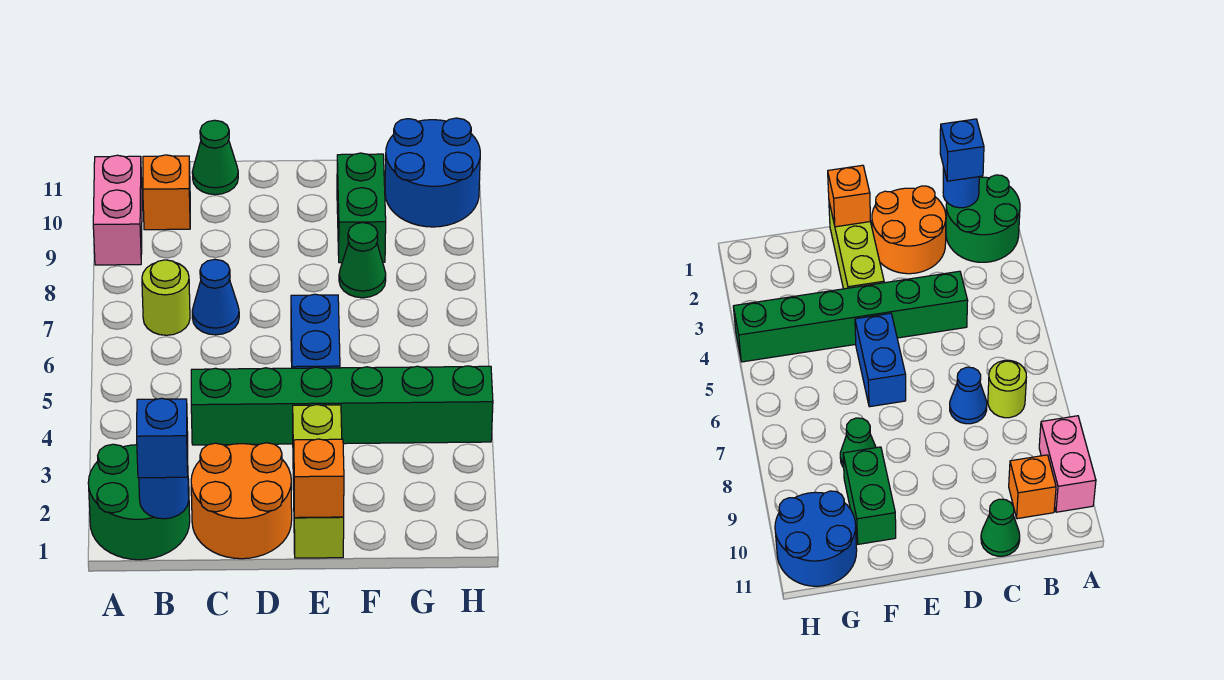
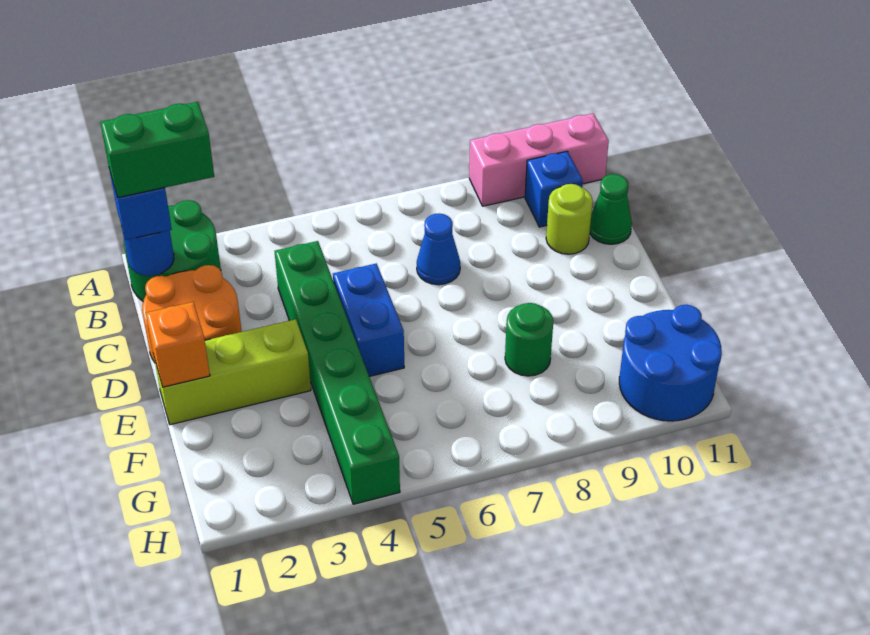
pink 1x2 brick [93,155,142,265] -> pink 1x3 brick [469,113,609,206]
lime 1x1 round brick [142,260,190,335] -> lime 1x1 round brick moved to [546,184,593,254]
orange 1x1 brick [143,155,190,230] -> blue 1x1 brick [525,151,583,227]
blue 1x2 brick [291,294,340,368] -> blue 1x2 brick turned to [333,263,404,377]
green 1x1 cone [339,223,386,298] -> green 1x1 round brick [505,303,553,376]
green 1x2 brick [337,153,386,263] -> green 1x2 brick moved to [100,102,214,198]

